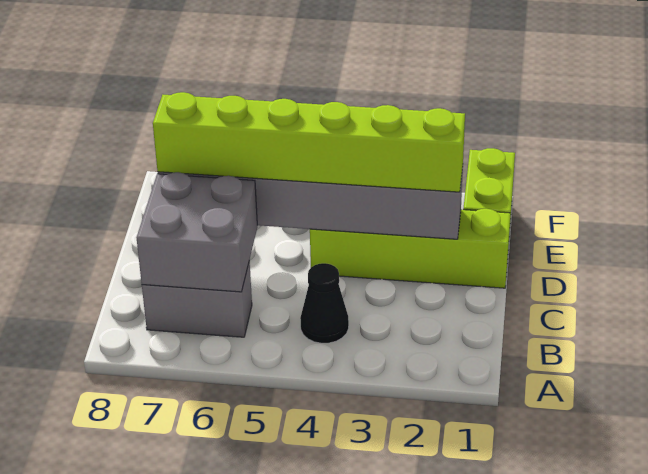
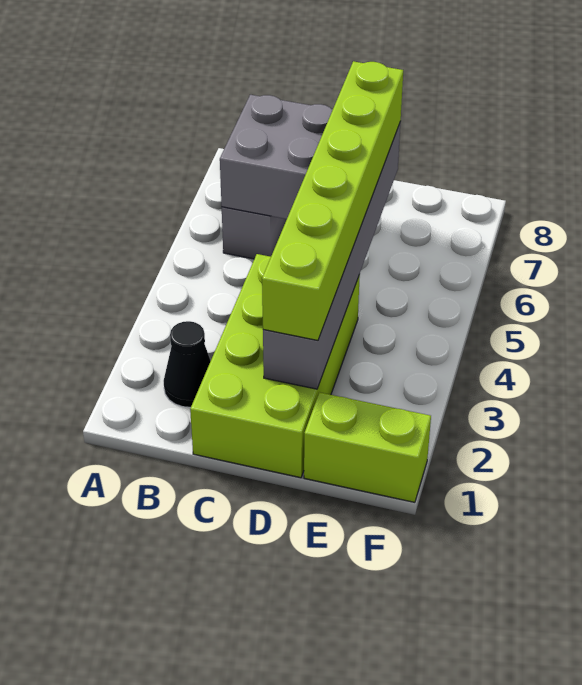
black 1x1 cone [300,263,349,343] -> black 1x1 cone moved to [164,321,211,407]
lime 1x4 brick [310,209,511,288] -> lime 2x4 brick [190,254,360,478]

